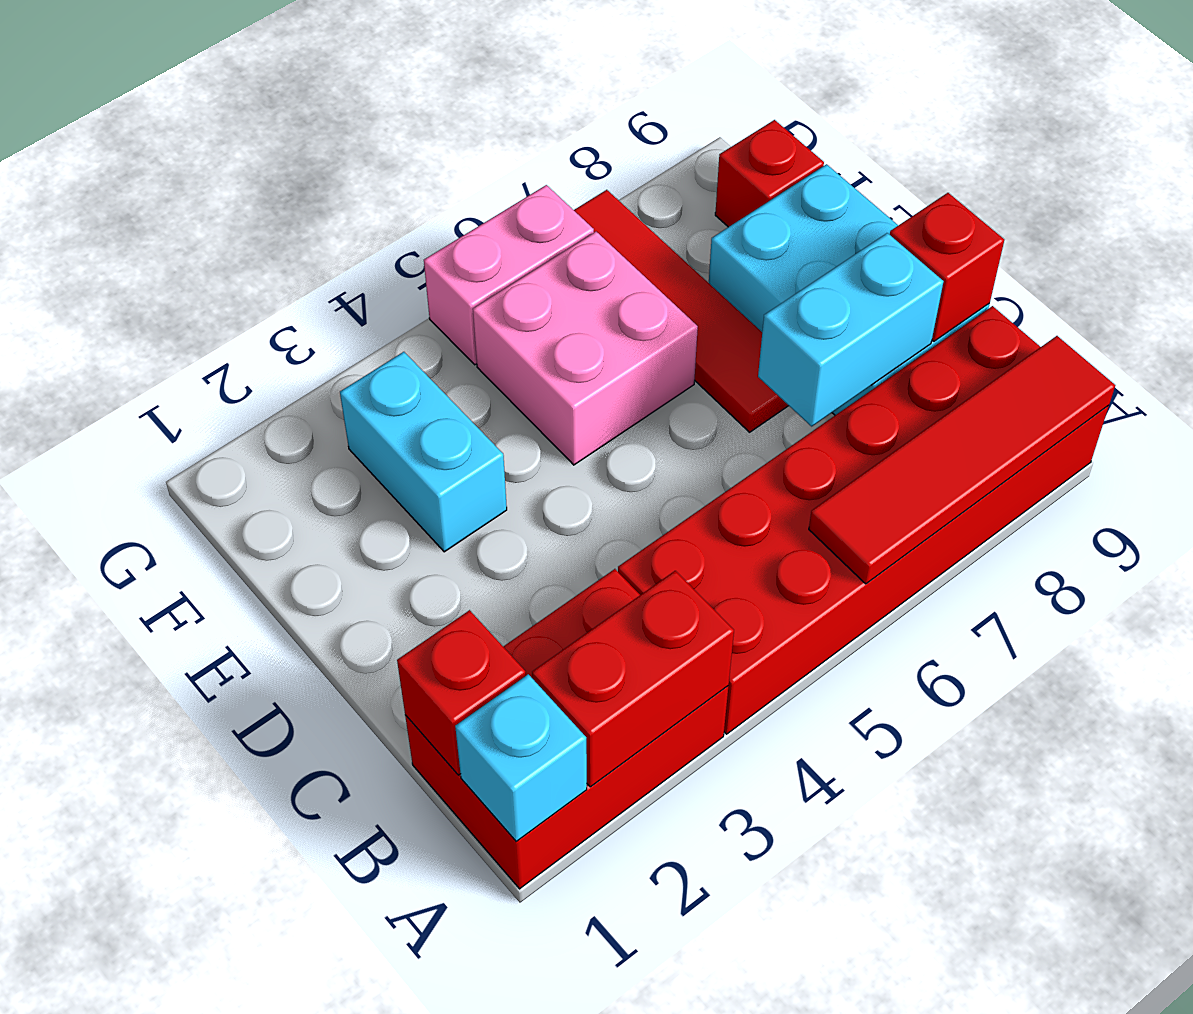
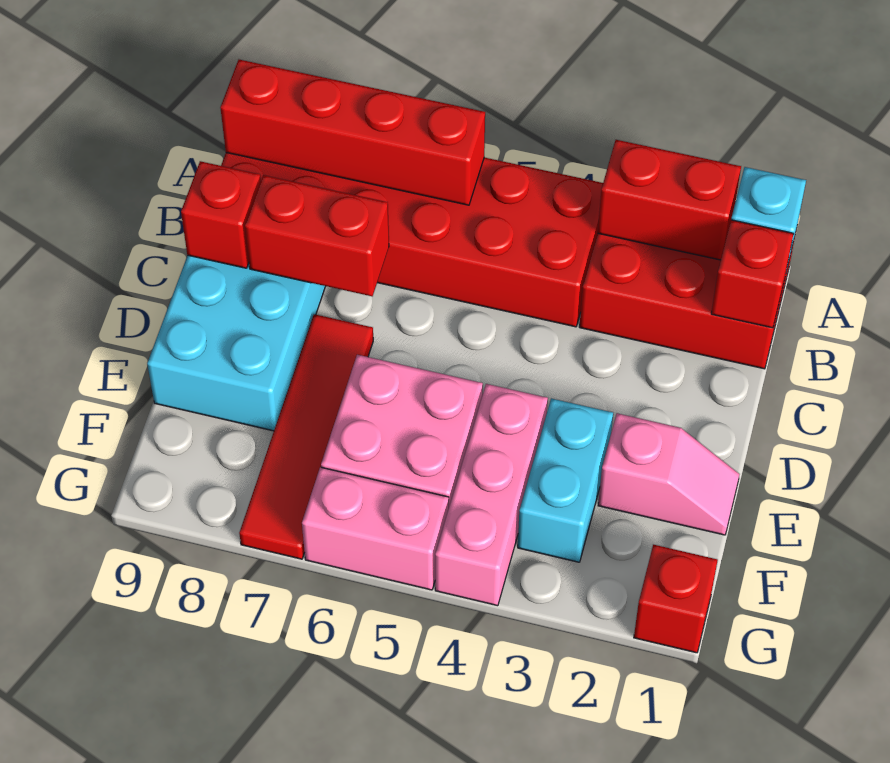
red 1x4 tile [809,336,1115,584] -> red 1x4 brick [220,60,485,205]
cyan 1x2 brick [758,233,943,426] -> red 1x2 brick [245,175,389,296]
none -> pink 1x2 slope [598,413,740,535]
none -> pink 1x3 brick [435,384,548,606]
red 1x1 brick [715,120,824,227] -> red 1x1 brick moved to [634,545,718,653]

